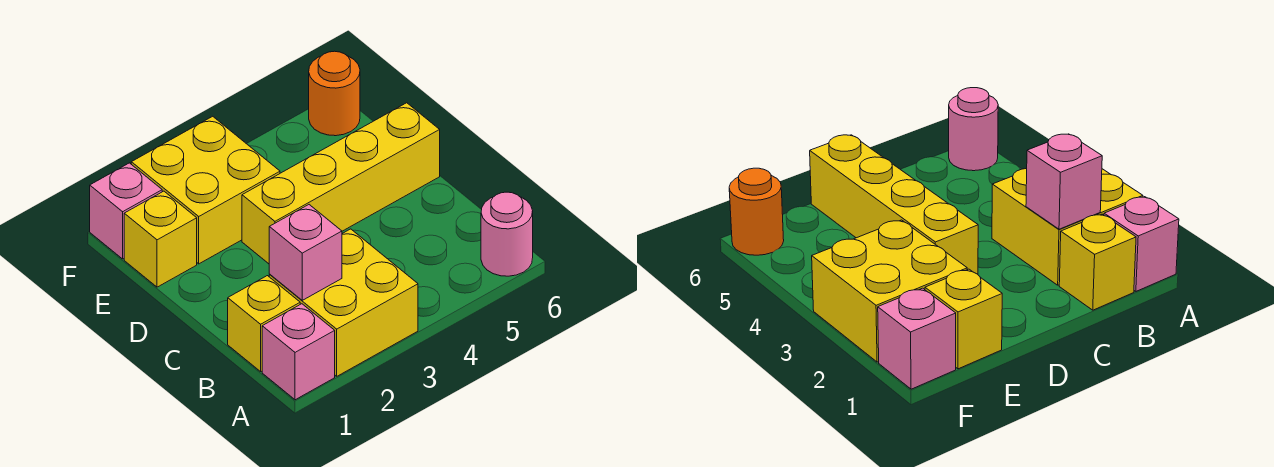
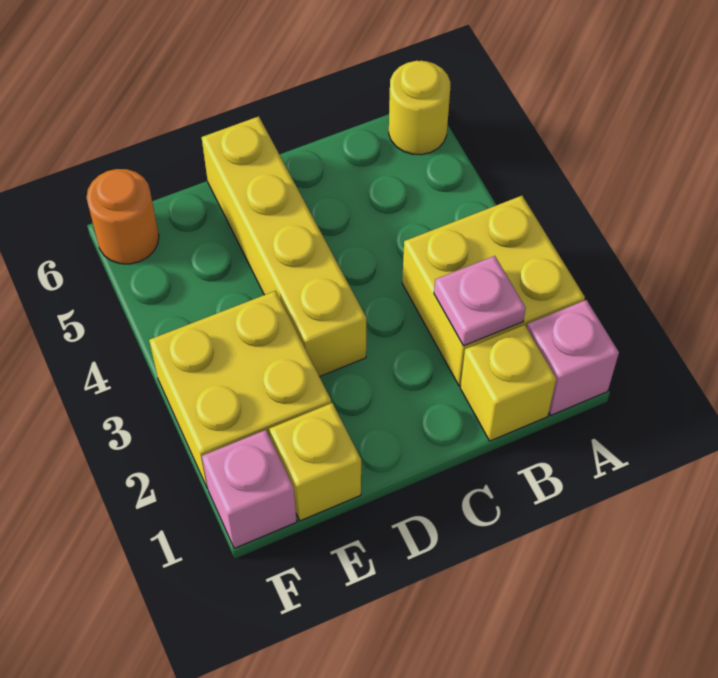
pink 1x1 round brick [481,192,533,276] -> yellow 1x1 round brick [389,61,450,155]
pink 1x1 brick [269,205,342,300] -> pink 1x1 plate [434,256,526,346]

